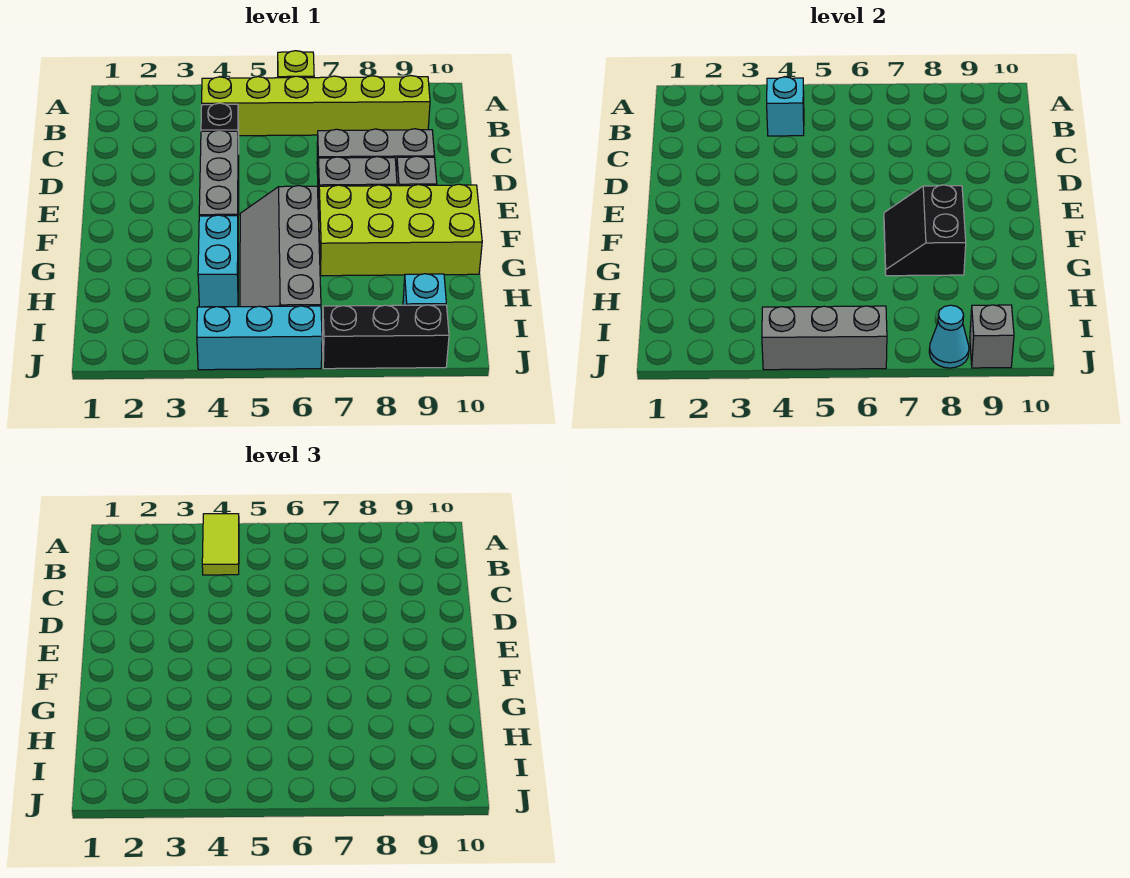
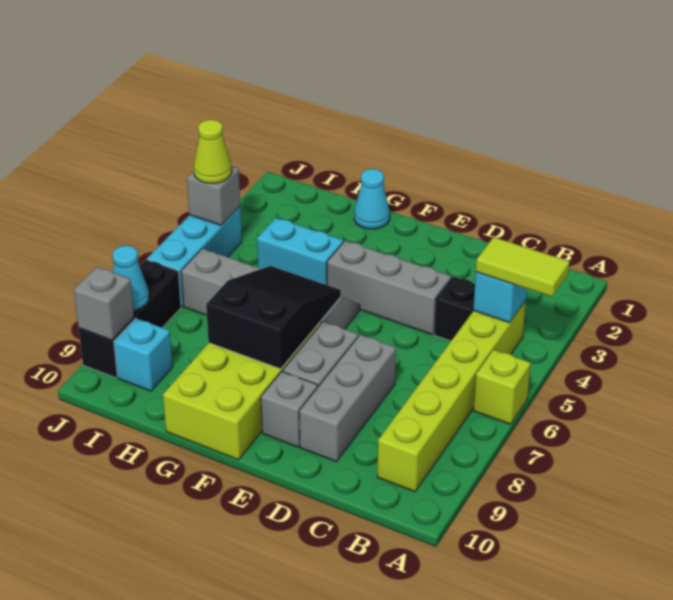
black 2x2 slope [884,185,966,276] -> black 2x3 slope [206,266,341,369]
none -> cyan 1x1 cone [354,169,390,229]
grey 1x3 brick [762,306,887,370] -> grey 1x1 brick [187,166,240,225]
none -> lime 1x1 cone [194,120,232,183]

